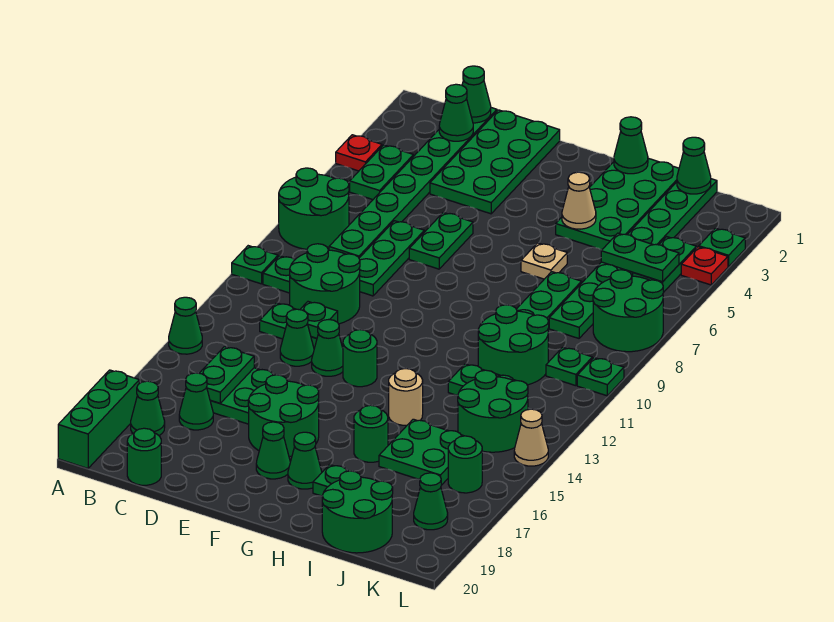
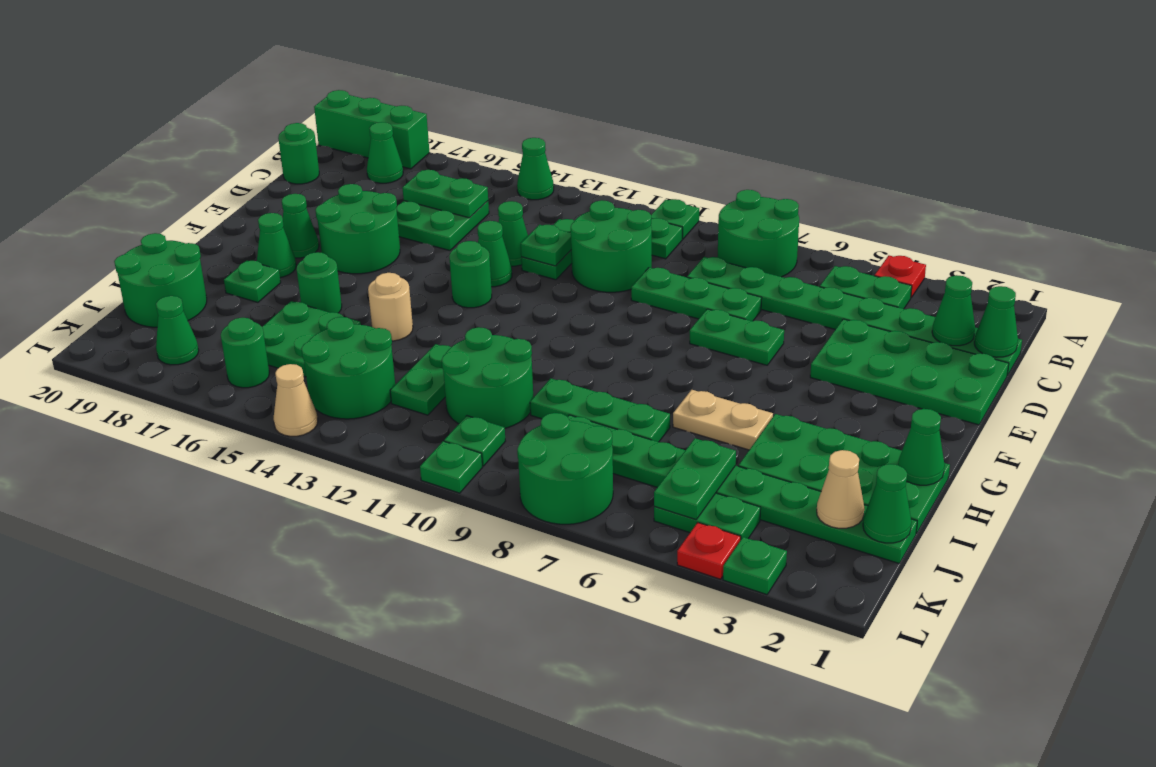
green 1x1 cone [179,373,213,430] -> none
tan 1x1 cone [562,172,596,229] -> tan 1x1 cone moved to [817,450,864,528]
tan 1x1 plate [521,243,567,279] -> tan 1x2 plate [673,390,773,450]

